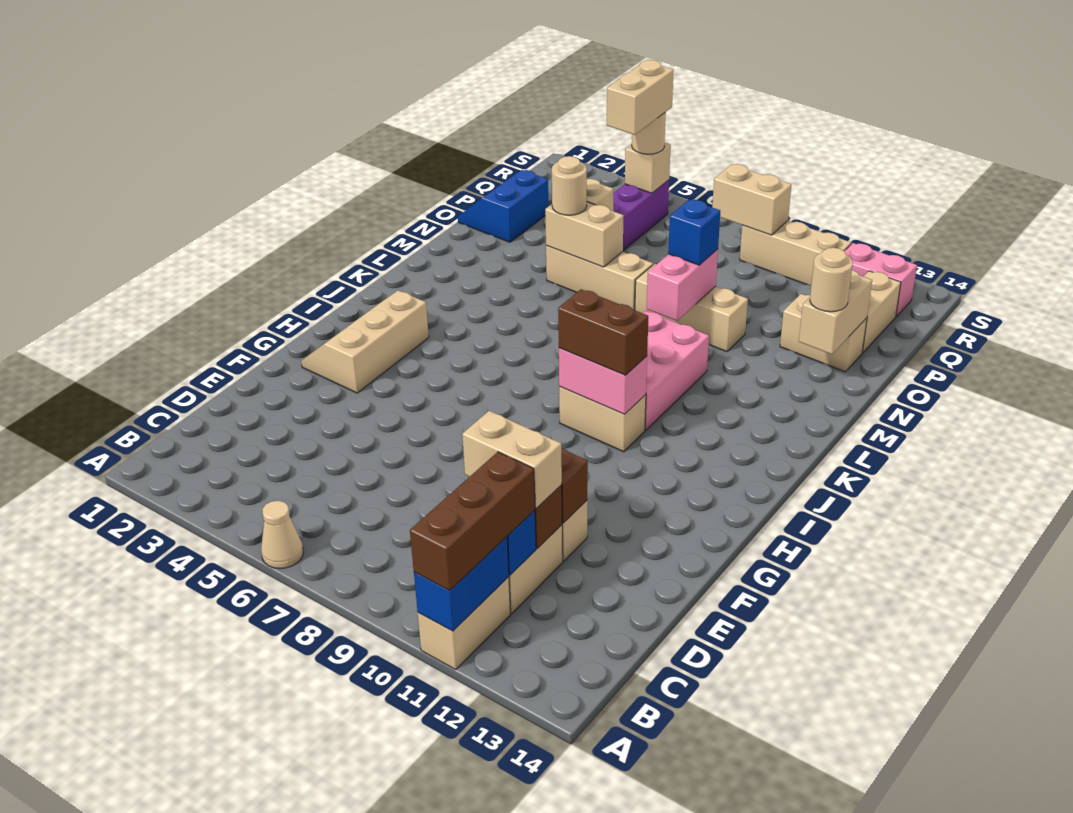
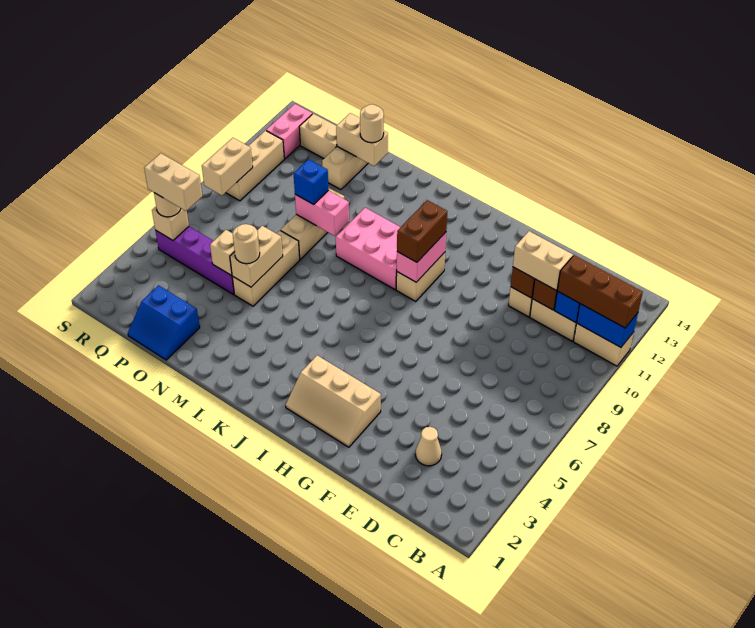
tan 1x1 cone [261,501,303,569] -> tan 1x1 cone moved to [415,427,442,466]
tan 1x2 brick [462,411,562,509] -> tan 1x2 brick turned to [513,231,573,290]

